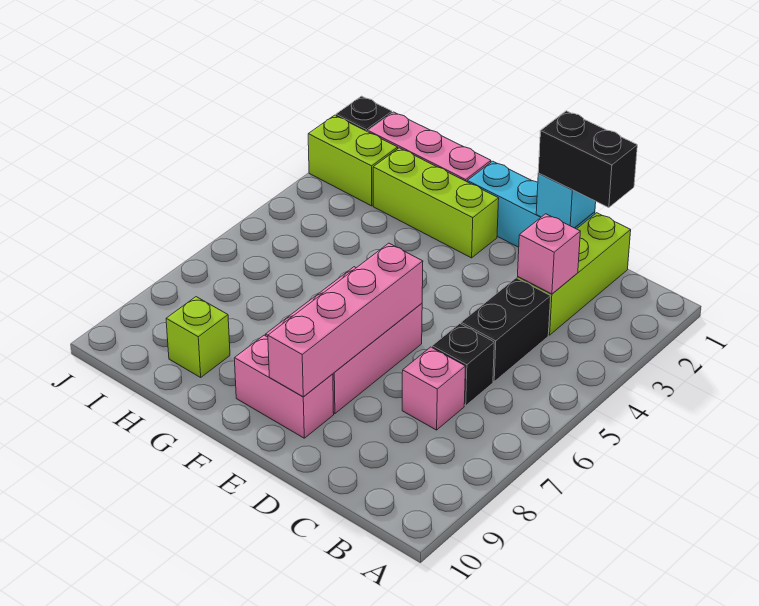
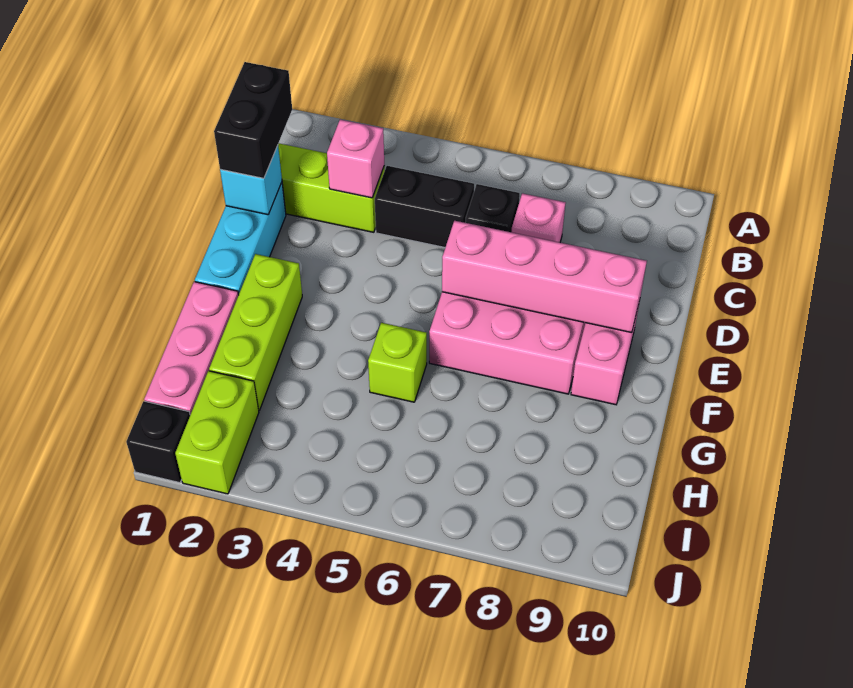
lime 1x1 brick [166,297,230,377] -> lime 1x1 brick moved to [368,323,427,402]

